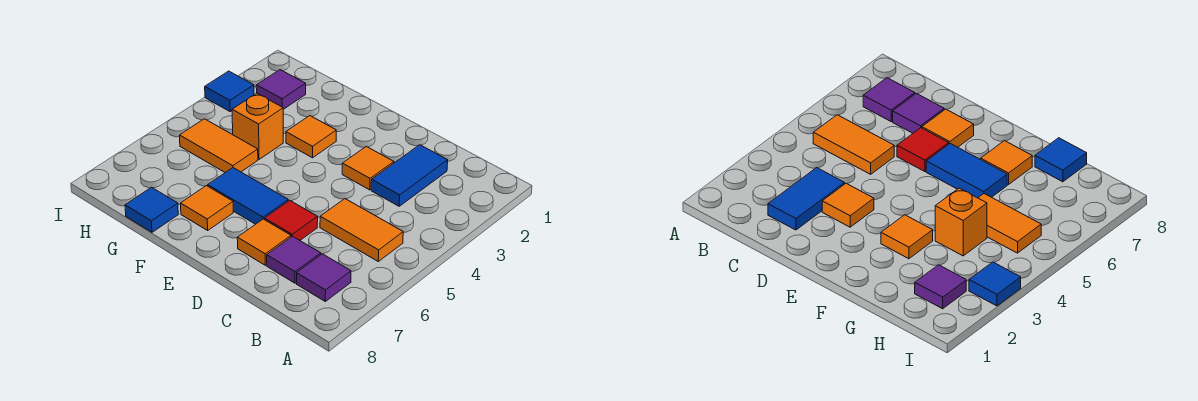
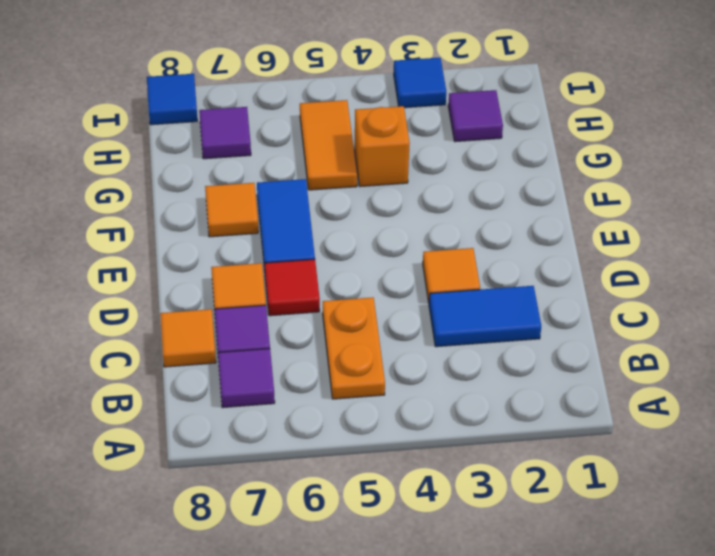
orange 1x2 tile [320,199,403,261] -> orange 1x2 plate [323,297,385,399]
orange 1x1 tile [286,116,336,158] -> orange 1x1 tile moved to [160,309,216,367]
blue 1x1 tile [125,187,178,232] -> blue 1x1 tile moved to [147,74,198,125]
none -> purple 1x1 tile [199,107,251,159]

